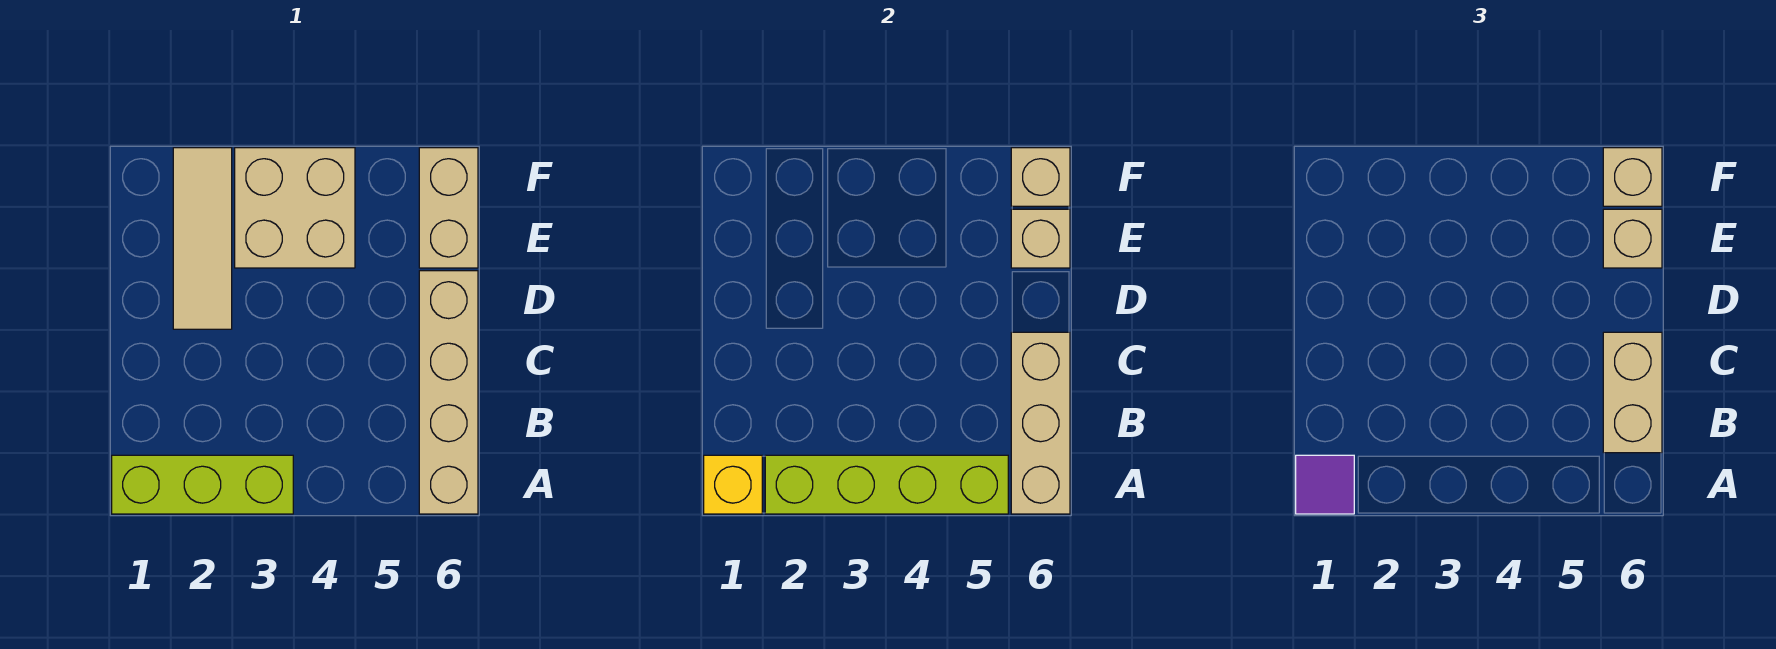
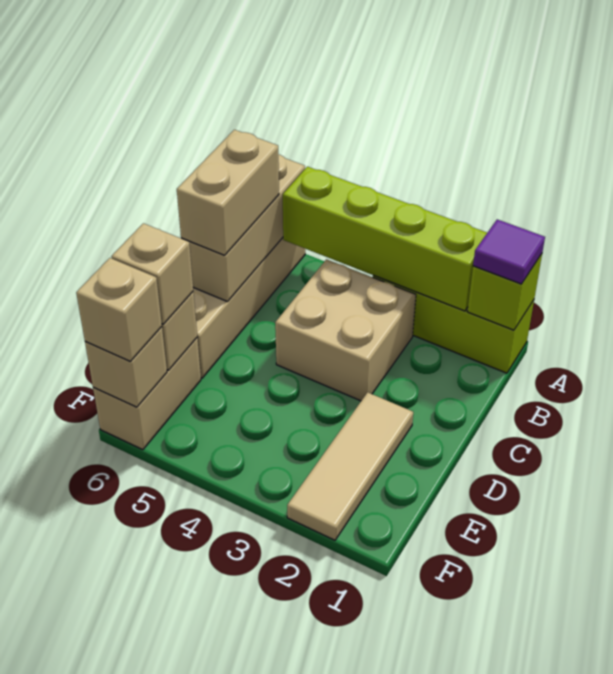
yellow 1x1 brick [704,455,762,514] -> lime 1x1 brick [467,254,542,330]
tan 2x2 brick [235,148,355,268] -> tan 2x2 brick moved to [275,259,416,401]

